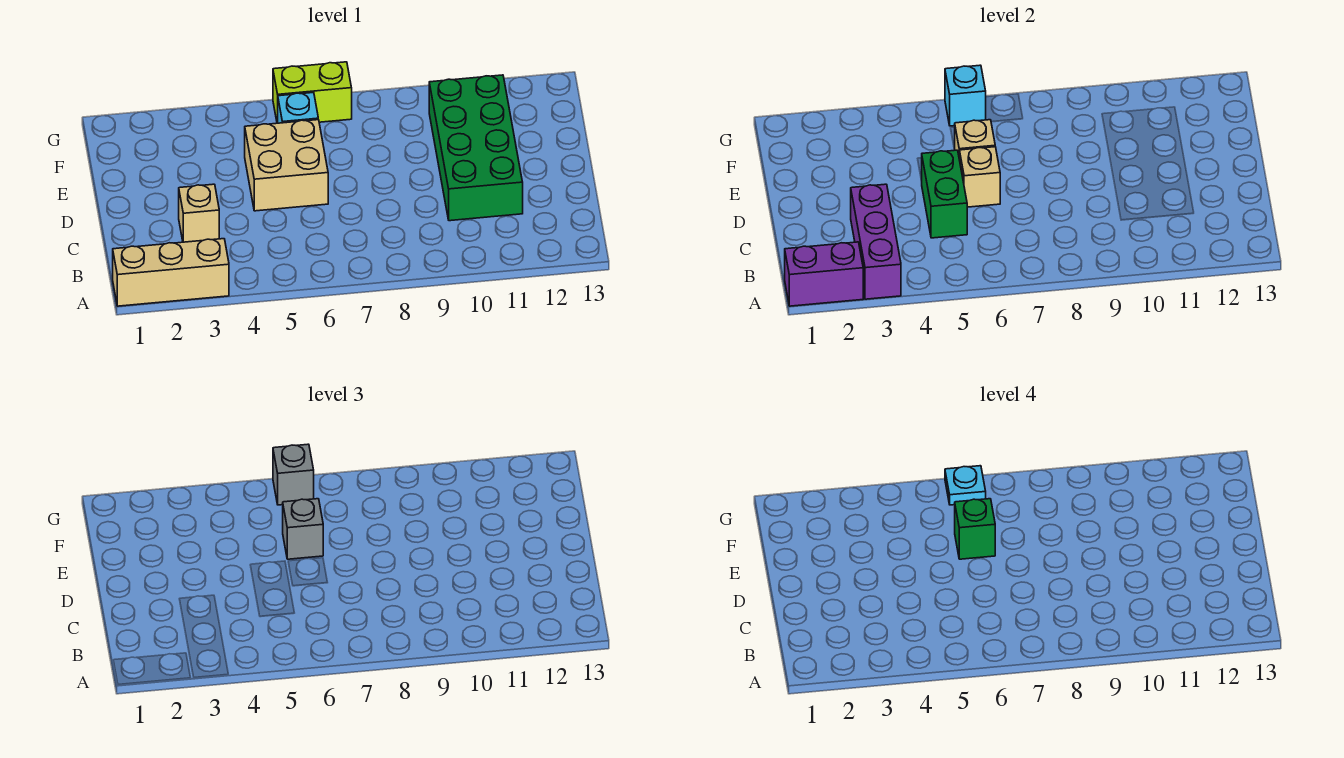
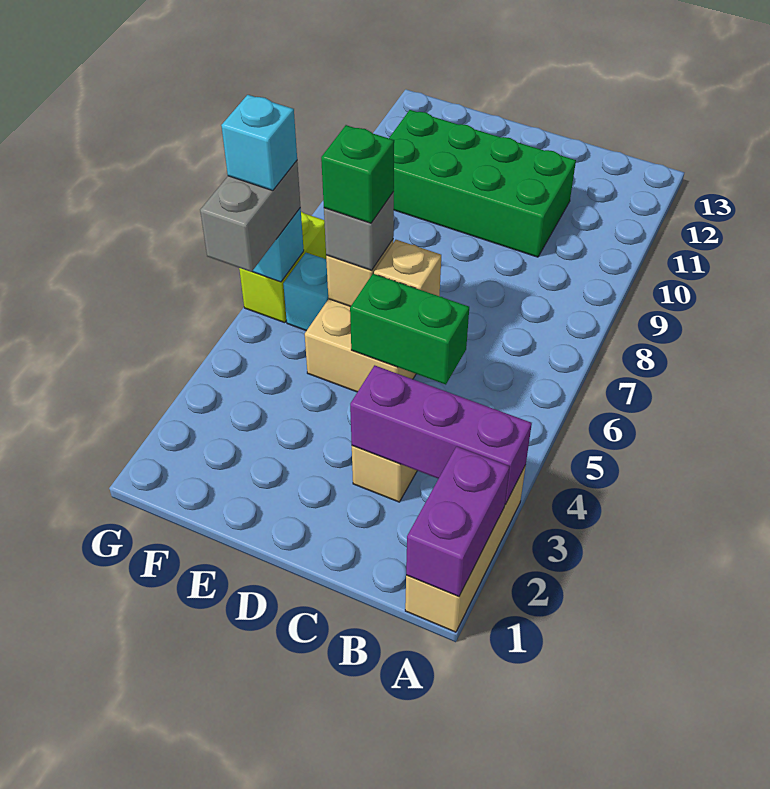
grey 1x1 brick [273,444,314,505] -> grey 1x2 brick [200,161,301,272]
cyan 1x1 plate [945,466,986,505] -> cyan 1x1 brick [221,95,297,191]

